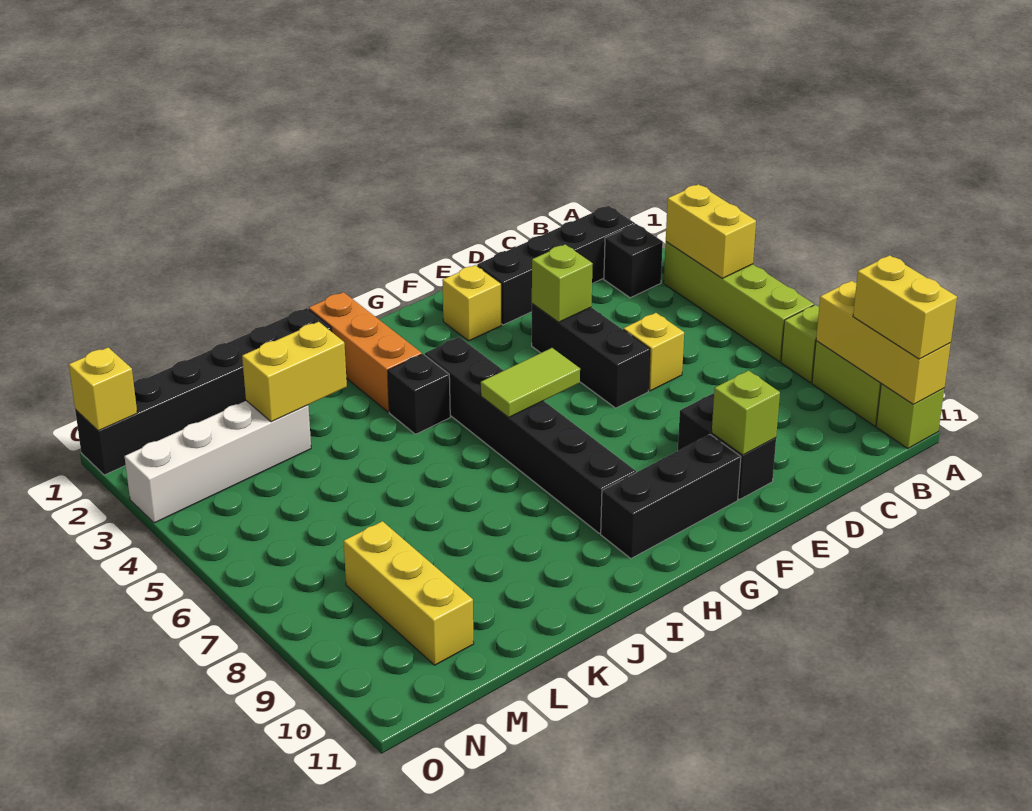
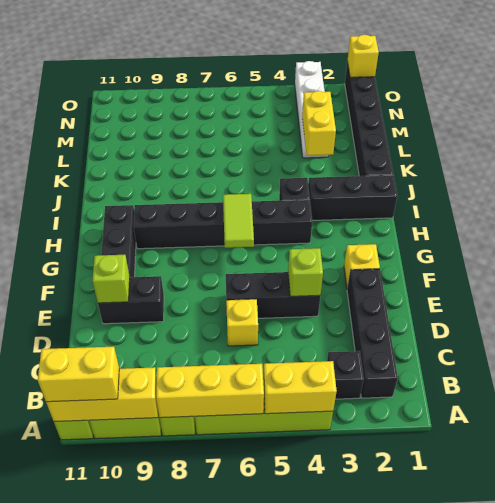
orange 1x3 brick [309,292,422,412] -> black 1x3 brick [308,175,397,220]
yellow 1x3 brick [344,521,474,665] -> yellow 1x3 brick moved to [156,364,264,418]

